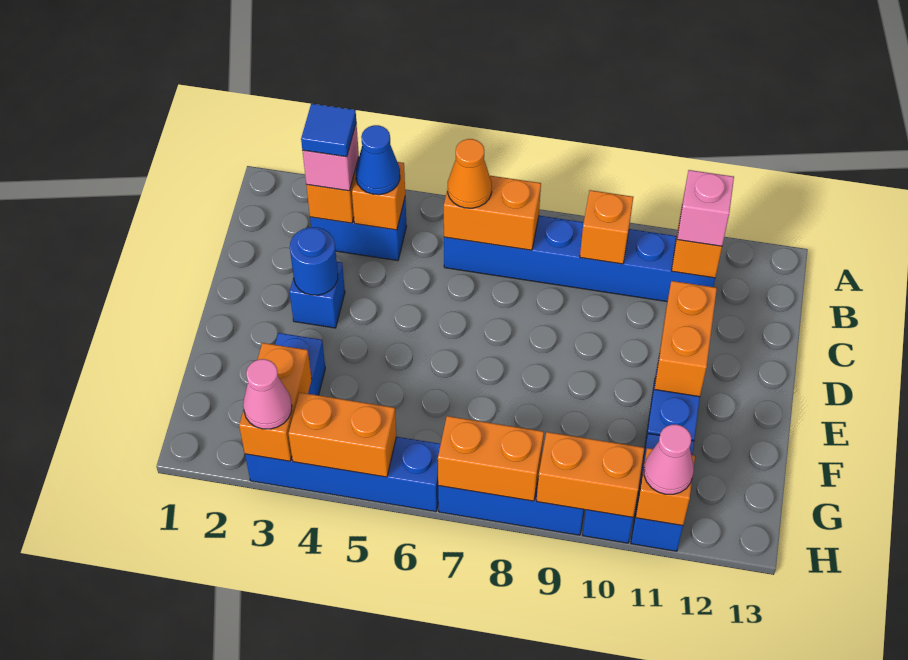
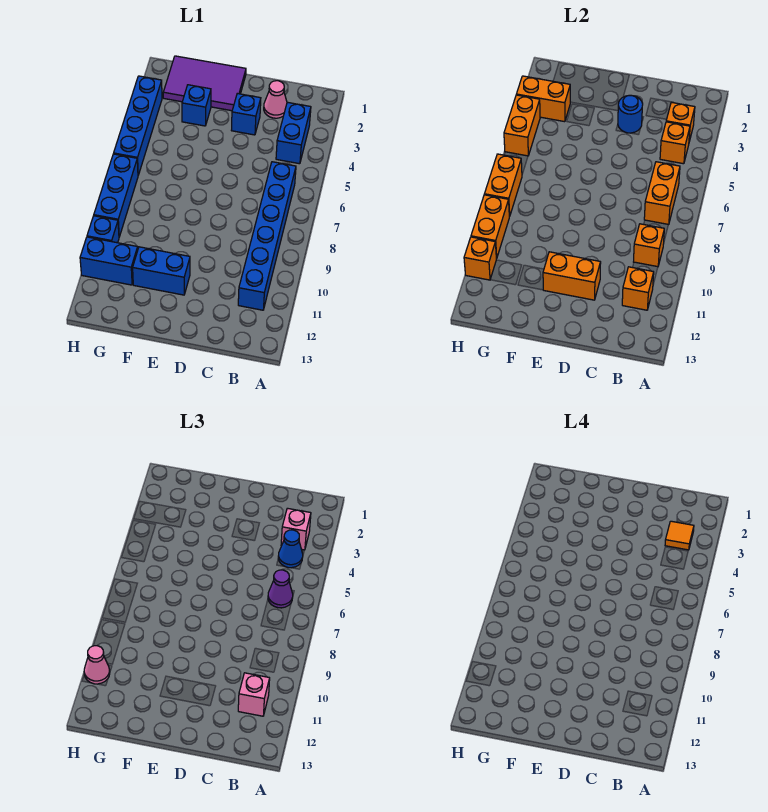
blue 1x1 tile [301,103,356,157] -> orange 1x1 tile [665,521,694,550]
orange 1x1 cone [448,139,492,208] -> purple 1x1 cone [268,570,293,608]
none -> purple 2x3 tile [163,56,246,111]
pink 1x1 cone [243,359,292,429] -> pink 1x1 cone moved to [264,81,287,118]

